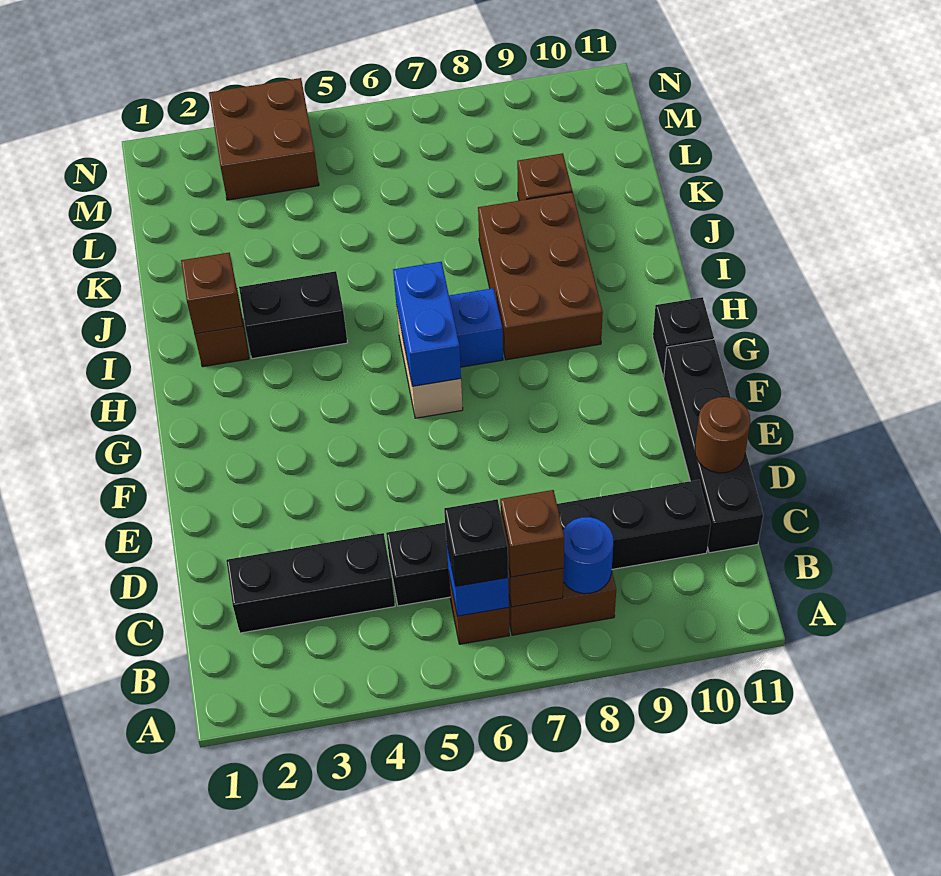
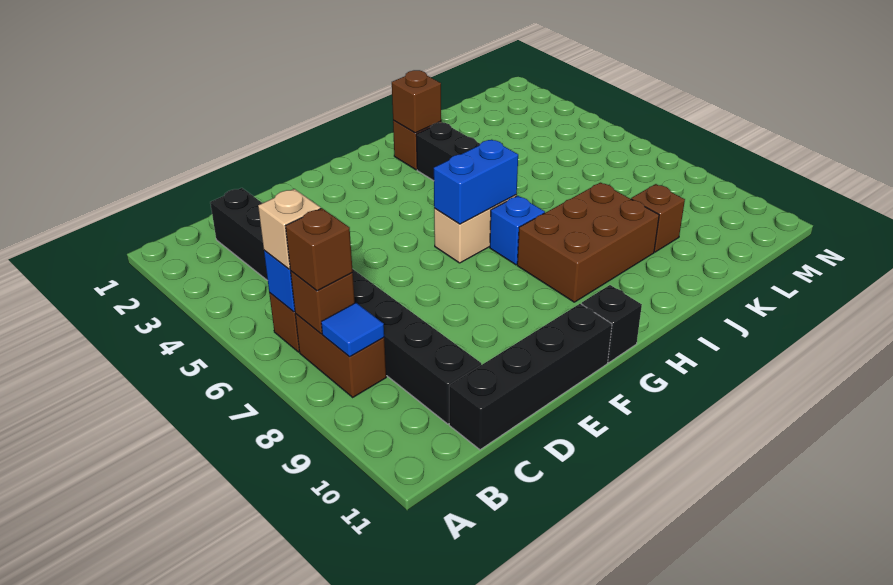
black 1x1 brick [444,499,508,587] -> tan 1x1 brick [258,189,321,269]
blue 1x1 round brick [563,517,613,594] -> blue 1x1 tile [321,303,384,357]
brown 1x1 round brick [695,397,750,473] -> none
brown 2x2 brick [209,78,319,200] -> none

